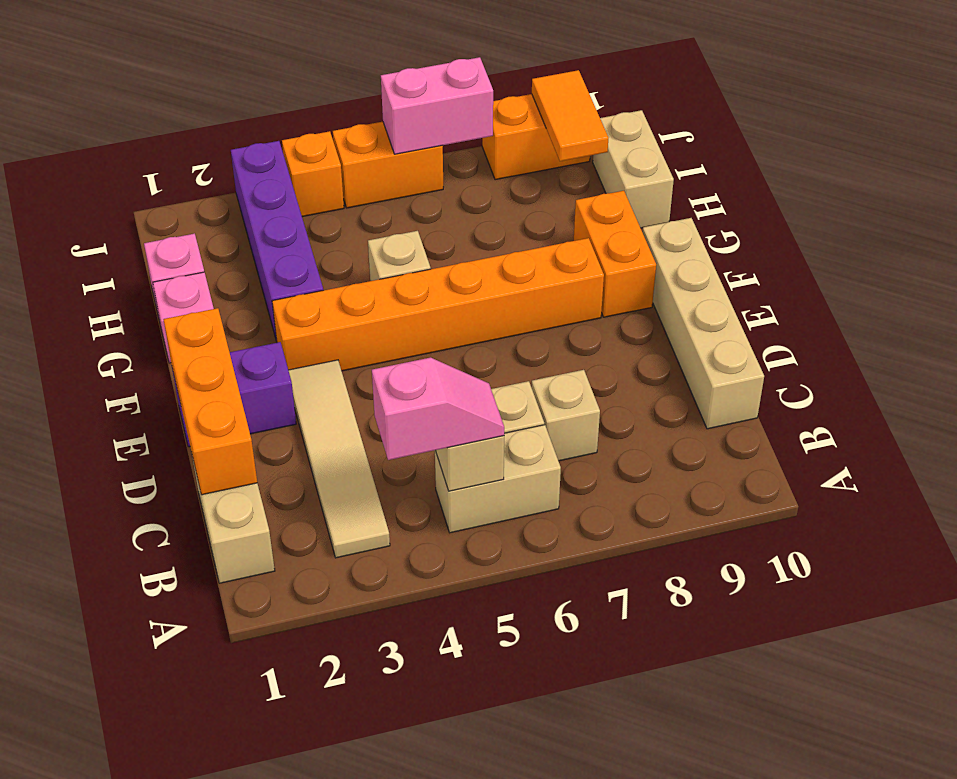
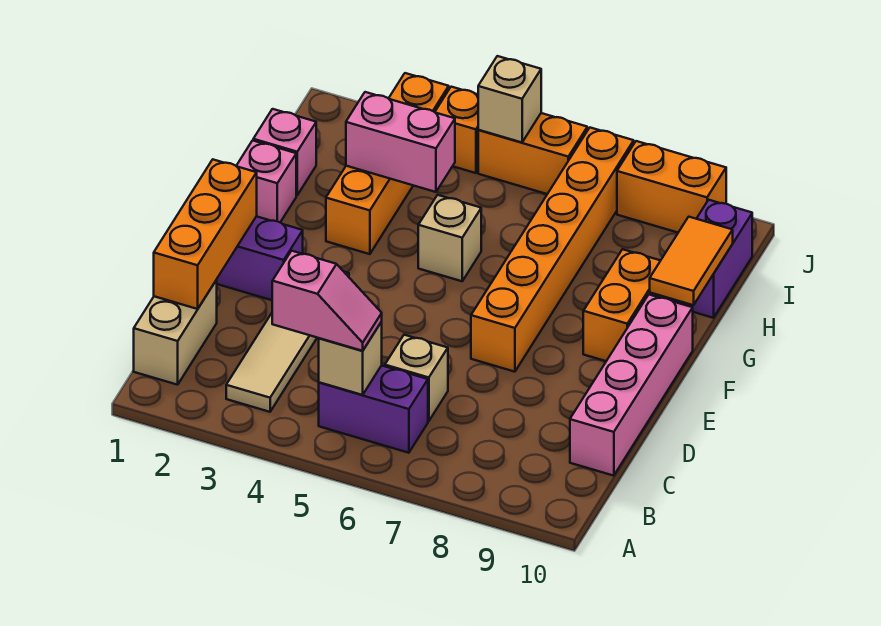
tan 1x2 brick [435,425,561,533] -> purple 1x2 brick [319,366,428,453]
tan 1x1 brick [532,370,600,461] -> tan 1x1 brick moved to [478,56,541,142]
tan 1x4 brick [642,218,764,429] -> pink 1x4 brick [570,295,693,476]
orange 1x6 brick [272,238,604,371] -> orange 1x6 brick turned to [471,128,634,372]
purple 1x4 brick [231,141,323,341] -> orange 1x4 brick [326,73,449,254]
tan 1x2 brick [593,110,674,228] -> purple 1x2 brick [670,200,752,318]
orange 1x2 tile [532,70,608,161] -> orange 1x2 tile moved to [650,217,733,305]
pink 1x2 brick [381,57,493,154] -> pink 1x2 brick moved to [346,92,455,192]

